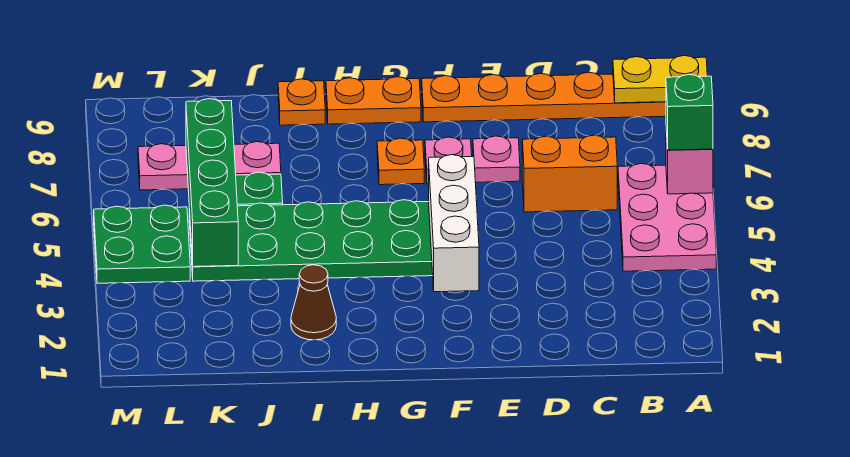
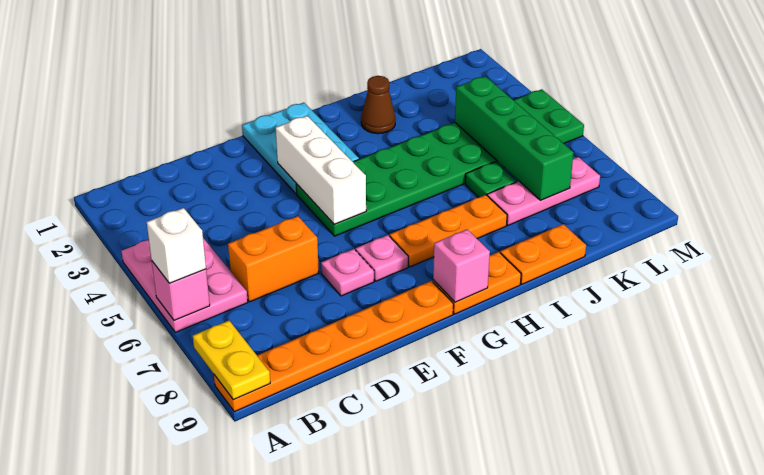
green 1x1 brick [666,74,713,150] -> white 1x1 brick [147,208,206,283]
yellow 1x2 plate [613,56,707,103] -> yellow 1x2 plate turned to [193,320,270,400]
none -> cyan 2x3 plate [242,103,359,194]
orange 1x1 plate [377,138,424,185] -> orange 1x3 plate [390,195,507,267]
none -> pink 1x1 brick [433,229,490,302]
orange 1x1 plate [278,79,325,125] -> orange 1x2 plate [500,224,586,284]

